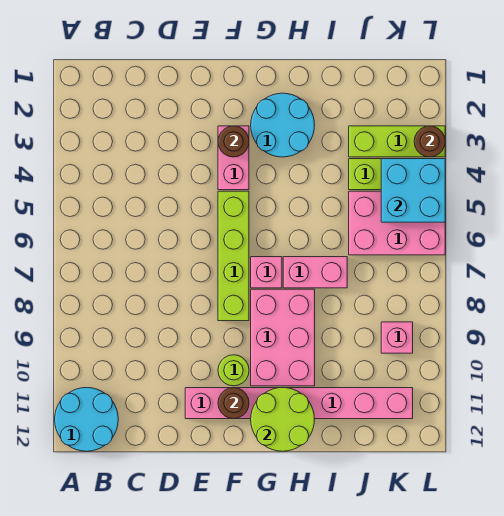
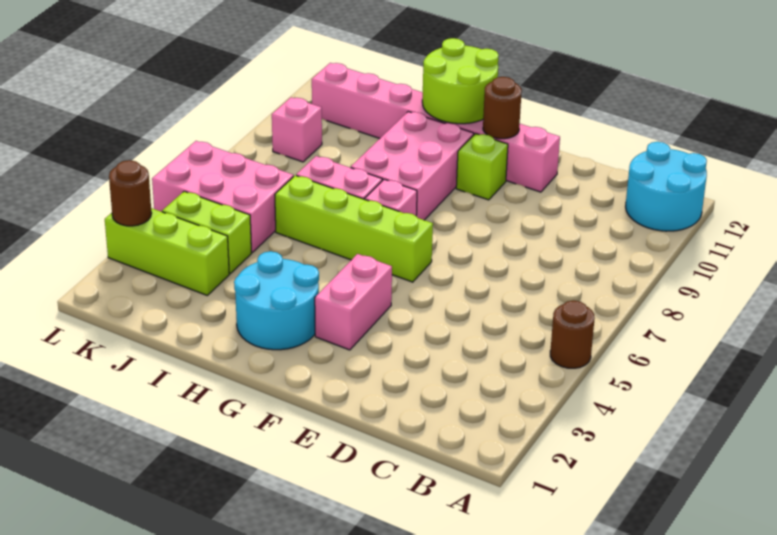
brown 1x1 round brick [218,126,249,157] -> brown 1x1 round brick moved to [550,300,595,368]
lime 1x4 brick [218,191,249,321] -> lime 1x4 brick turned to [275,175,433,282]
lime 1x1 round brick [218,355,249,386] -> lime 1x1 brick [456,133,508,200]
cyan 2x2 brick [381,159,445,222] -> none

